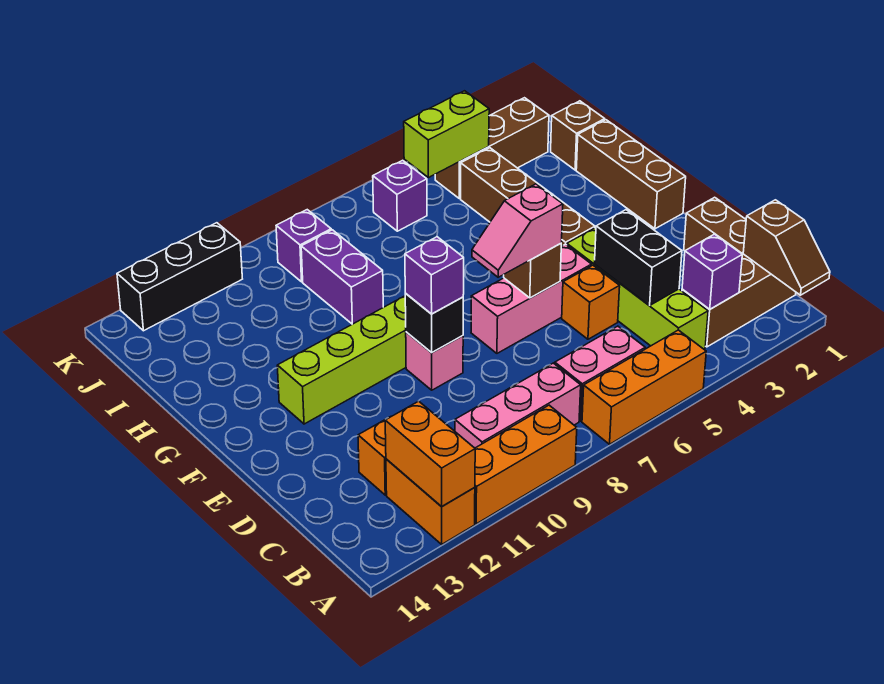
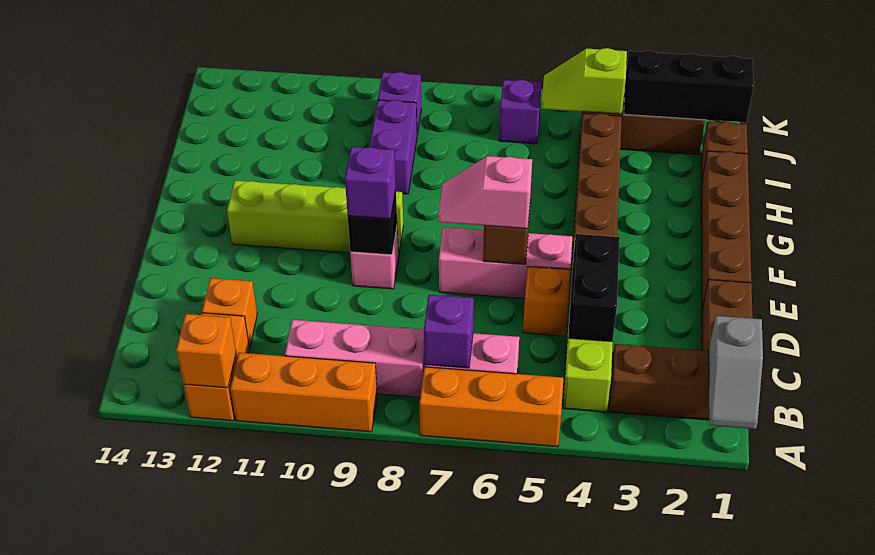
brown 1x2 slope [743,200,830,295] -> grey 1x2 slope [709,316,763,429]
orange 1x2 brick [385,401,475,507] -> orange 1x1 brick [176,314,236,388]
purple 1x1 brick [682,234,742,309] -> purple 1x1 brick moved to [424,295,474,368]
brown 1x3 brick [576,120,686,229] -> brown 1x4 brick [701,151,751,310]
lime 1x2 brick [404,91,489,178] -> lime 1x2 slope [541,48,627,114]
black 1x3 brick [117,223,242,331] -> black 1x3 brick moved to [624,51,754,122]

